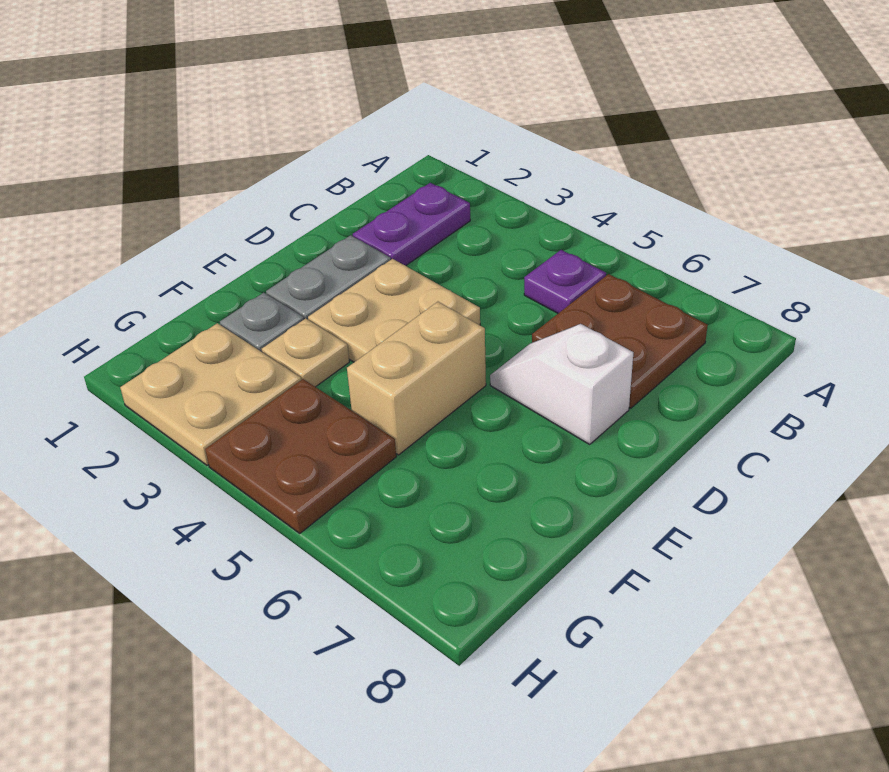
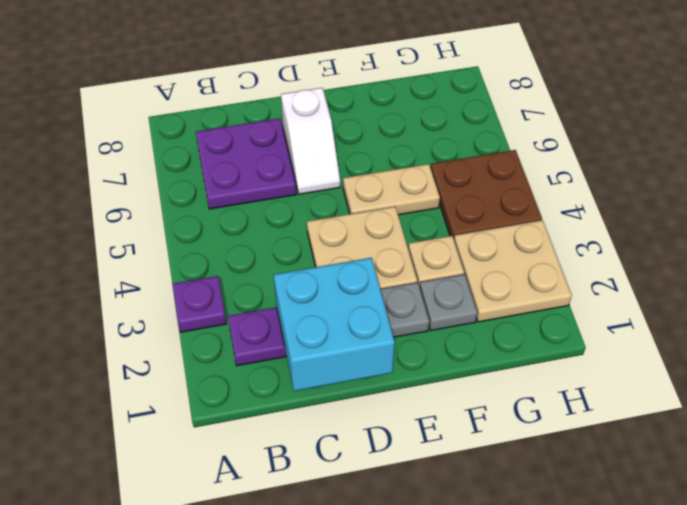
purple 1x1 plate [524,250,606,313] -> purple 1x1 plate moved to [173,276,227,332]
brown 2x2 plate [532,274,708,408] -> purple 2x2 plate [196,118,296,209]
none -> cyan 2x2 brick [274,258,395,391]
tan 1x2 brick [347,302,486,455] -> tan 1x2 plate [343,164,440,215]

